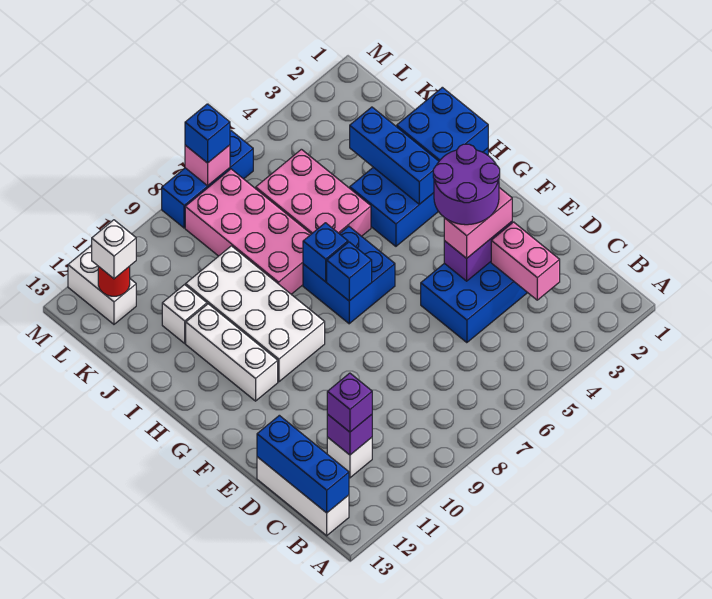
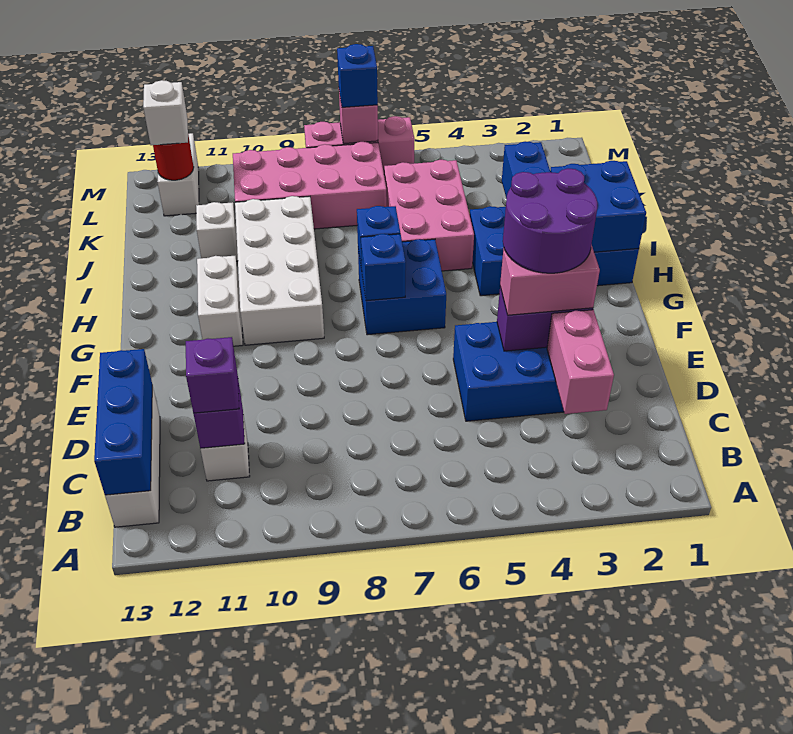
white 1x3 brick [186,304,278,401] -> white 1x2 brick [197,256,243,346]
pink 2x4 brick [185,169,311,294] -> pink 2x4 brick turned to [233,142,387,229]
blue 1x3 brick [162,130,253,228] -> pink 1x3 brick [304,116,415,172]

